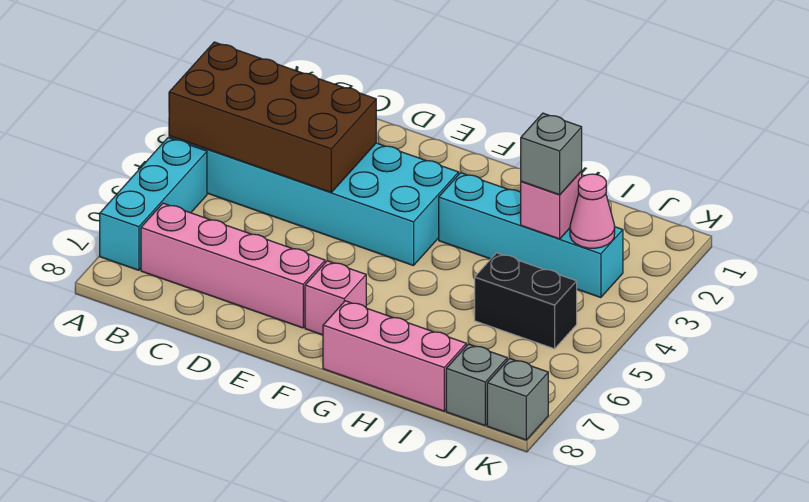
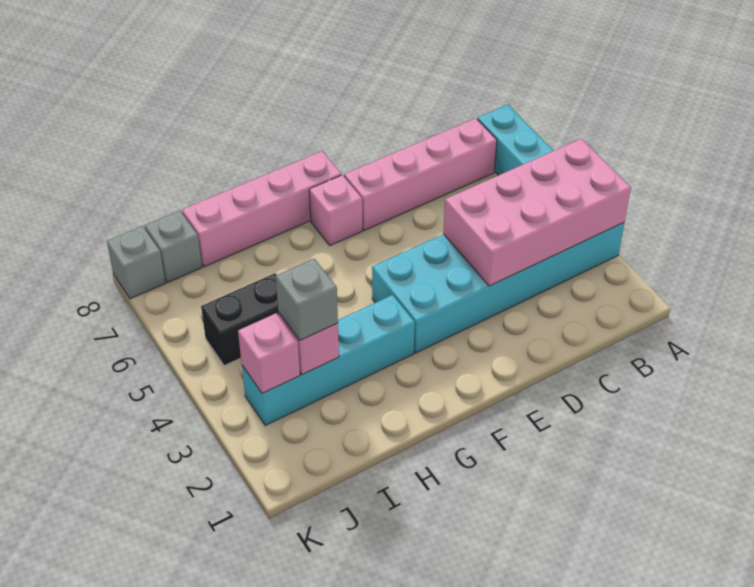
brown 2x4 brick [169,42,376,192] -> pink 2x4 brick [443,139,631,286]
pink 1x3 brick [323,301,466,411] -> pink 1x4 brick [182,151,341,267]
pink 1x1 cone [570,174,615,248] -> pink 1x1 brick [238,313,300,394]

